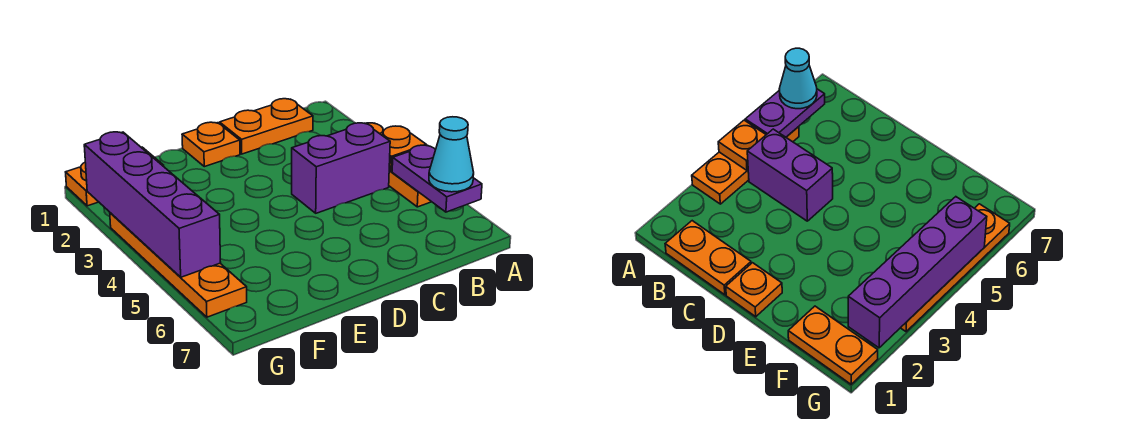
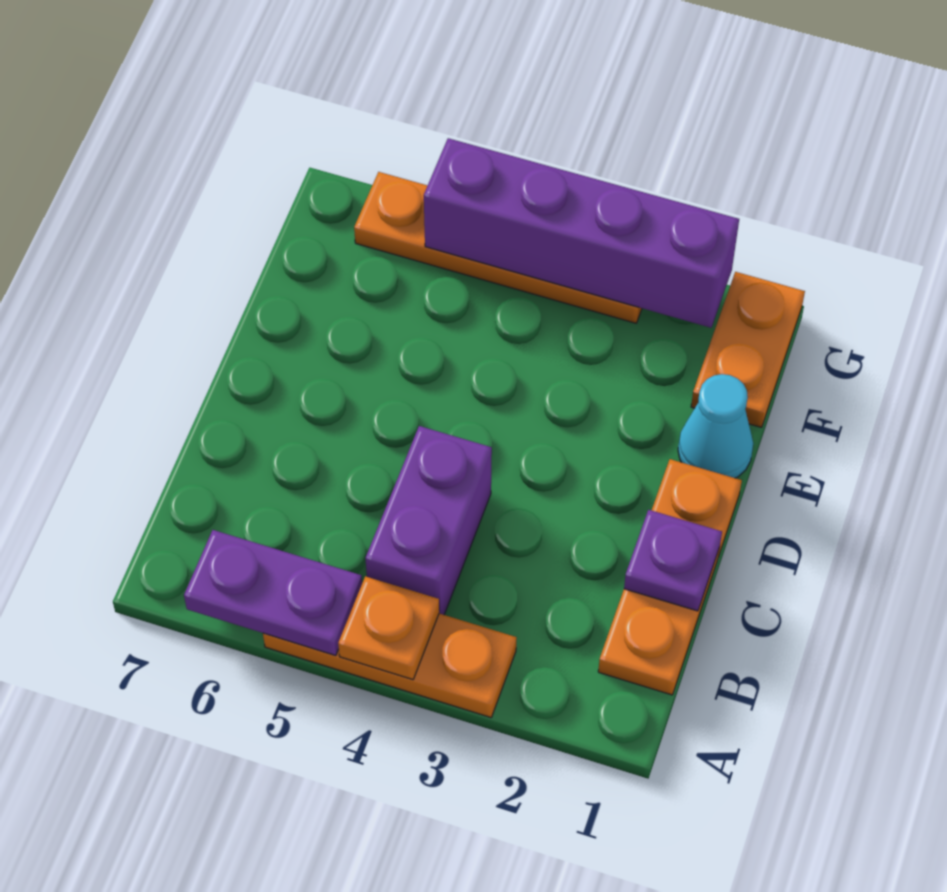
cyan 1x1 cone [429,117,474,192] -> cyan 1x1 cone moved to [678,374,753,478]
none -> purple 1x1 plate [624,510,722,611]

